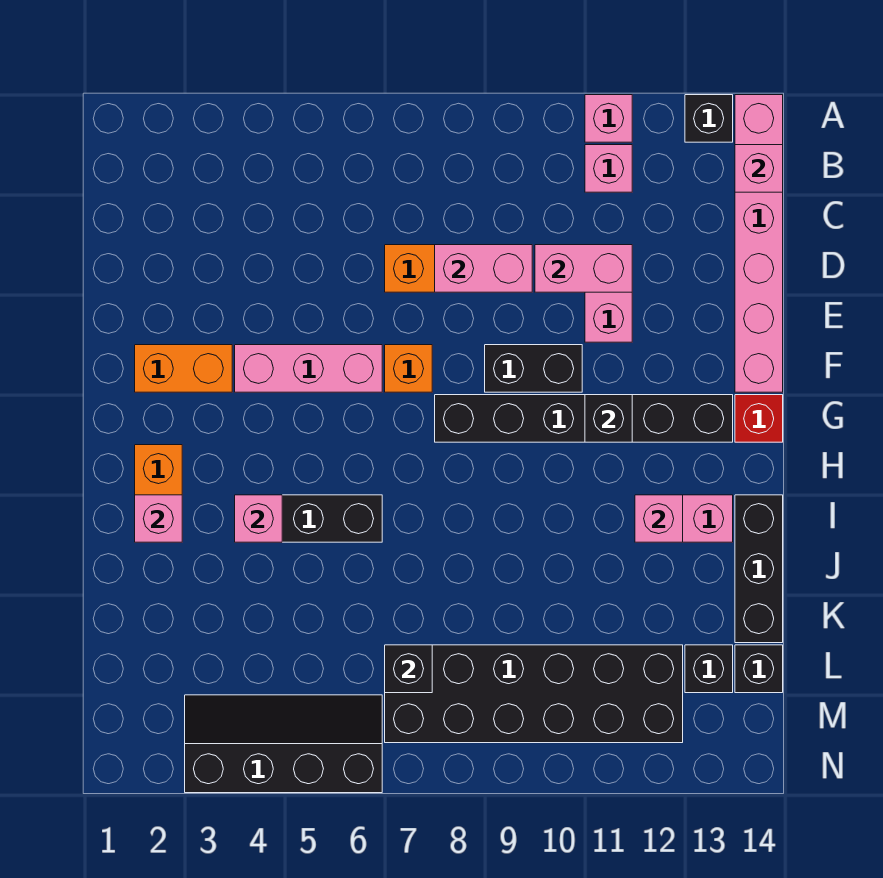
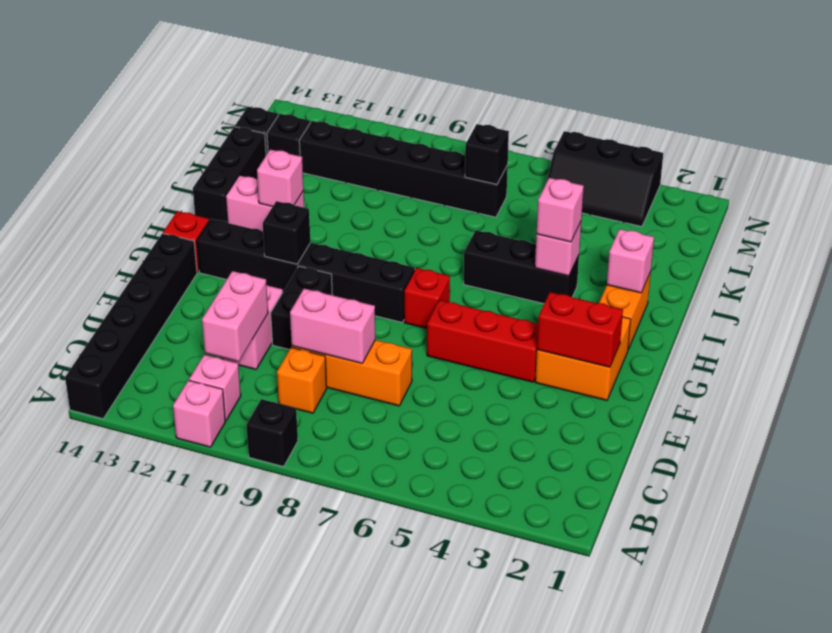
black 1x1 brick [685,95,733,142] -> black 1x1 brick moved to [246,399,298,467]
pink 1x6 brick [735,95,783,392] -> black 1x6 brick [65,233,197,419]
pink 1x1 brick [735,145,783,192] -> pink 1x1 brick moved to [537,178,584,242]
pink 1x2 brick [535,245,632,292] -> pink 1x2 brick turned to [202,271,268,362]
orange 1x2 brick [135,345,232,392] -> orange 2x2 brick [535,317,631,400]
none -> red 1x2 brick [537,292,623,367]
pink 1x3 brick [235,345,382,392] -> red 1x3 brick [427,300,538,382]
orange 1x1 brick [385,345,432,392] -> orange 1x1 brick moved to [277,347,327,413]
black 1x2 brick [485,345,582,392] -> black 1x2 brick turned to [271,266,332,350]
none -> red 1x1 brick [404,268,450,328]
black 2x6 brick [385,645,683,743] -> black 1x6 brick [299,121,508,217]
black 2x4 slope [185,695,382,793] -> black 2x3 slope [546,131,663,227]

